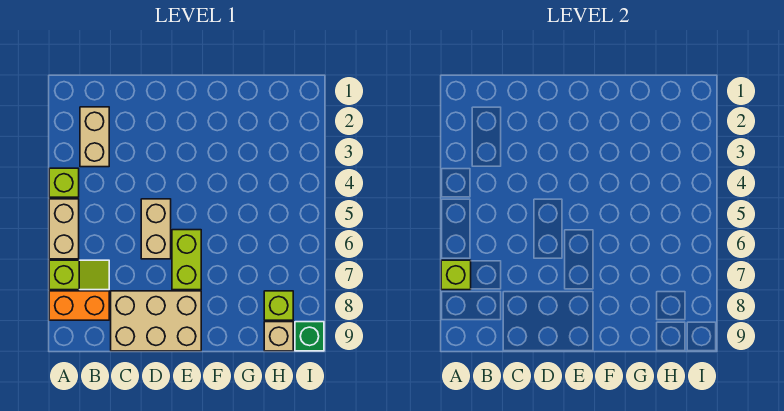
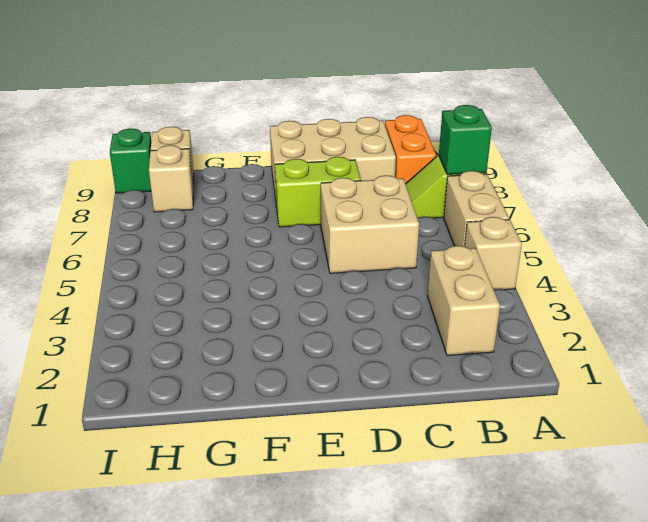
lime 1x1 brick [49,168,79,197] -> tan 1x1 brick [465,217,522,290]
lime 1x1 brick [441,260,471,290] -> green 1x1 brick [439,105,492,174]
orange 1x2 brick [49,291,109,320] -> orange 1x2 brick turned to [385,115,436,184]
tan 1x2 brick [141,199,171,259] -> tan 2x2 brick [321,175,419,273]
lime 1x2 brick [172,230,201,290] -> lime 1x2 brick turned to [275,157,361,227]
lime 1x1 brick [264,291,293,320] -> tan 1x1 brick [149,145,193,212]

